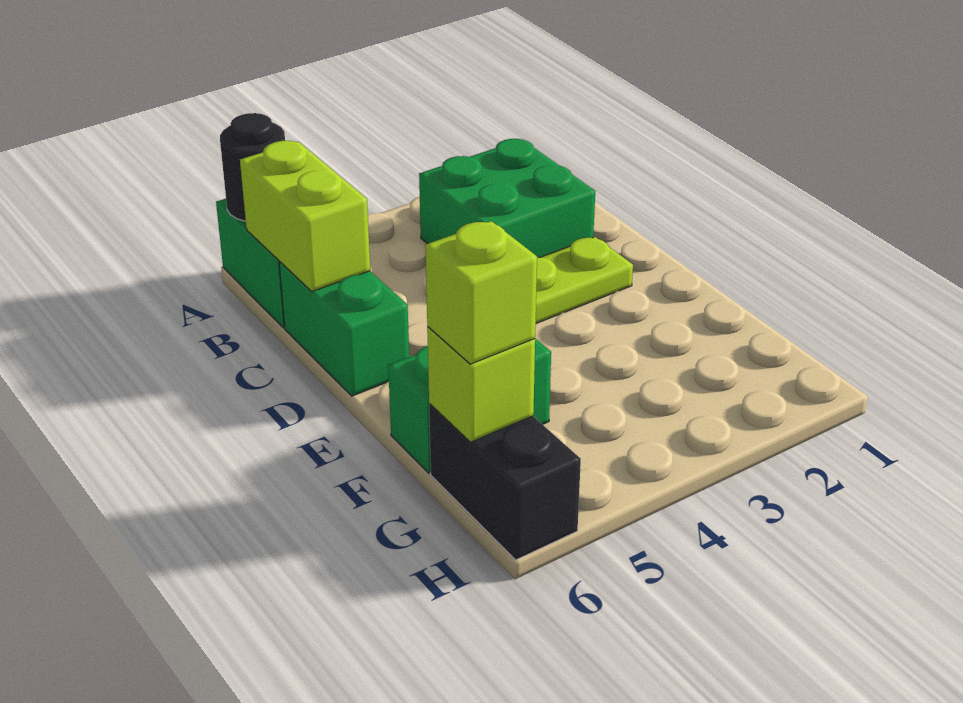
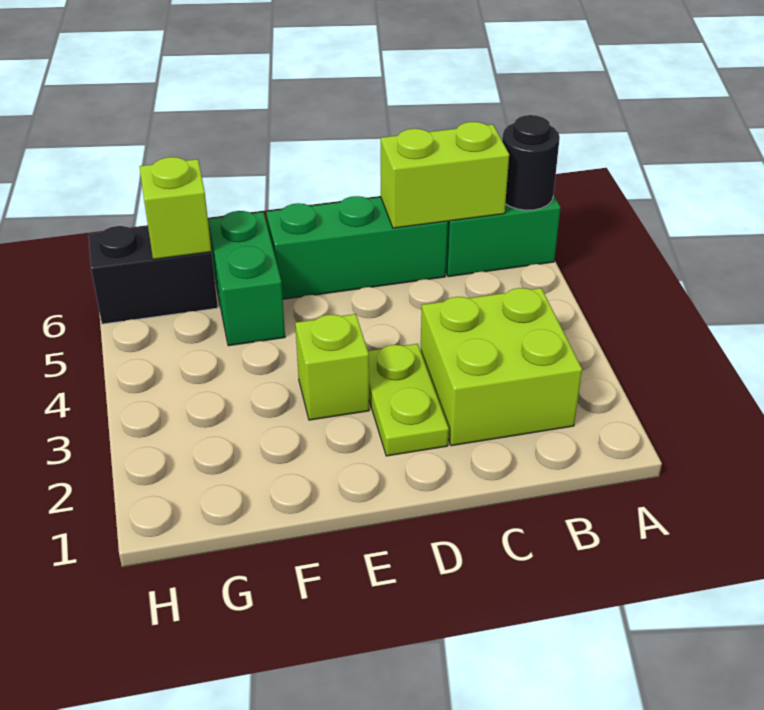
green 2x2 brick [419,139,595,258] -> lime 2x2 brick [421,288,582,446]
green 1x2 brick [279,261,409,396] -> green 1x3 brick [266,196,448,299]
lime 1x1 brick [425,221,537,364] -> lime 1x1 brick moved to [295,314,369,420]

